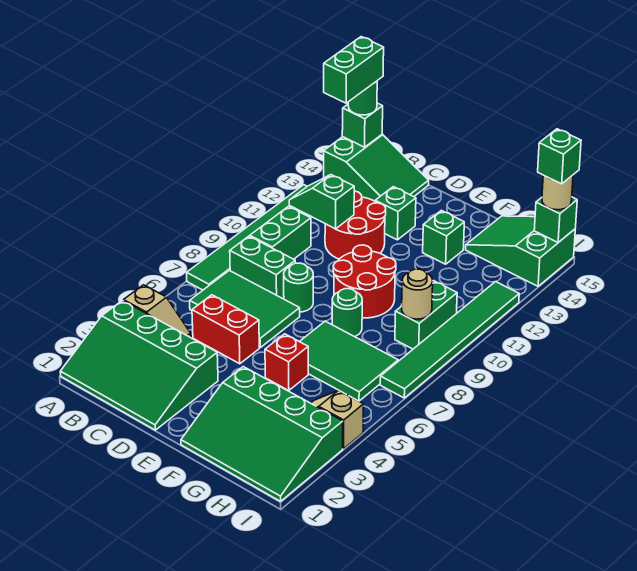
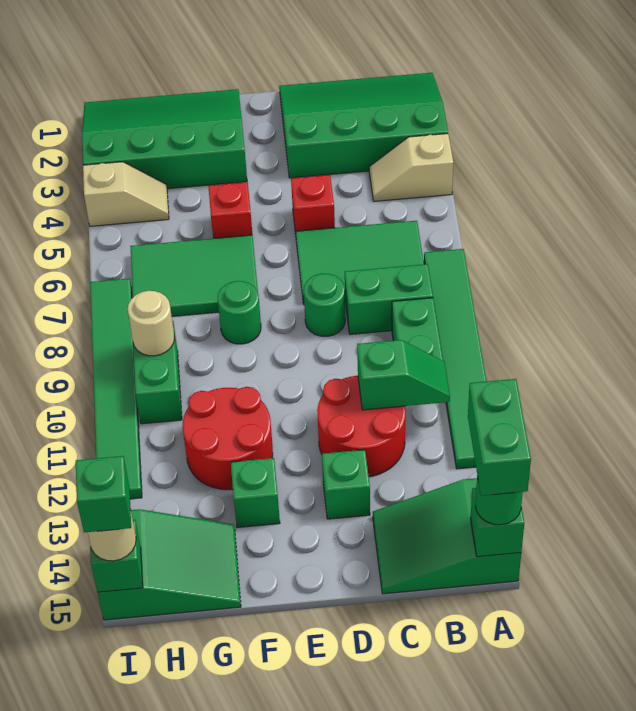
red 1x2 brick [192,295,259,364] -> red 1x1 brick [291,175,335,234]
red 2x2 round brick [333,245,396,318] -> red 2x2 round brick moved to [182,387,273,490]

